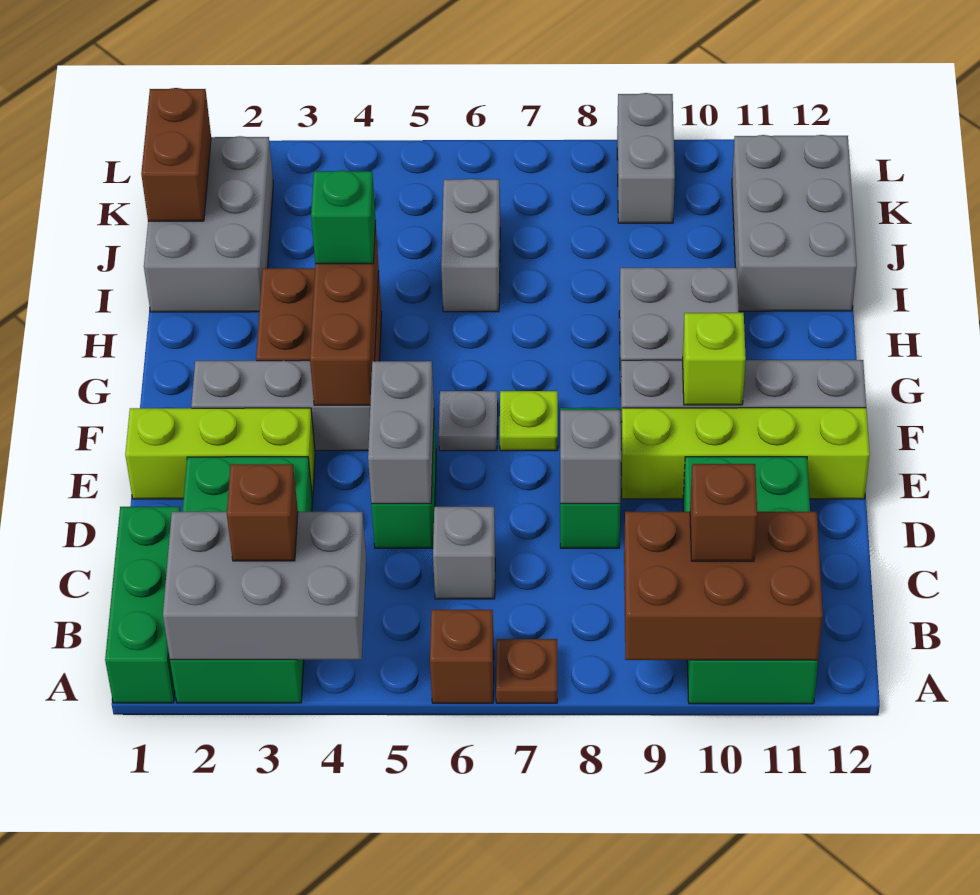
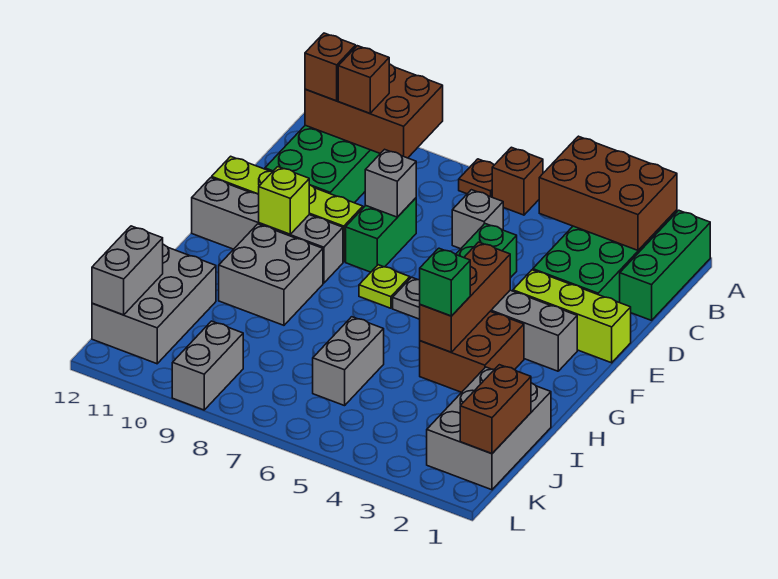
grey 2x3 brick [163,512,366,660] -> brown 2x3 brick [539,136,677,250]
brown 1x1 brick [227,464,298,561] -> brown 1x1 brick moved to [305,33,356,101]
grey 1x2 brick [368,361,434,504] -> grey 1x2 brick moved to [92,226,163,315]

